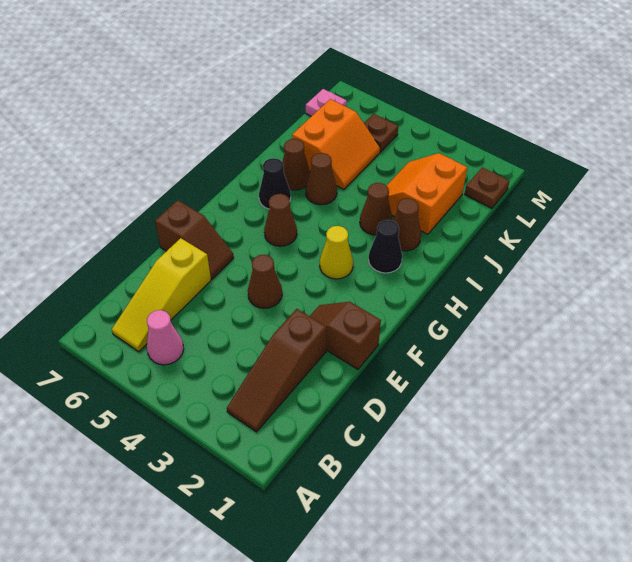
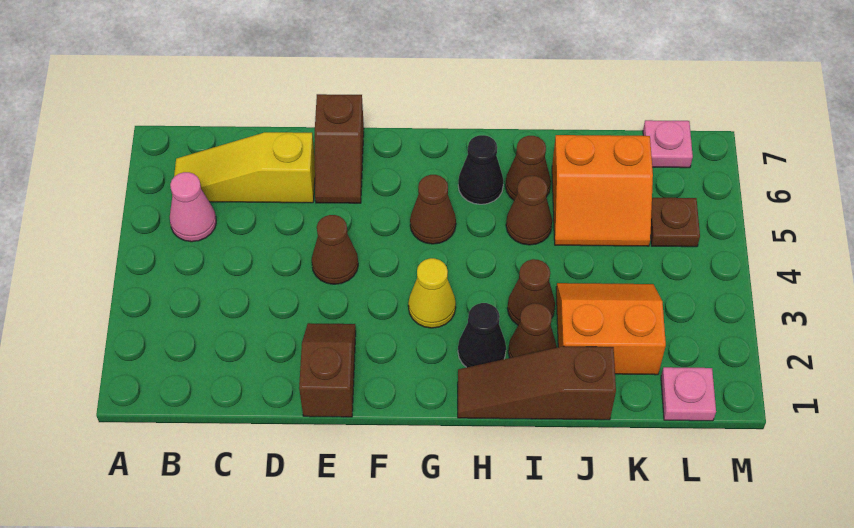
brown 1x3 slope [227,309,327,432] -> brown 1x3 slope moved to [458,346,616,420]
brown 1x1 plate [465,167,509,208] -> pink 1x1 plate [661,367,716,421]

